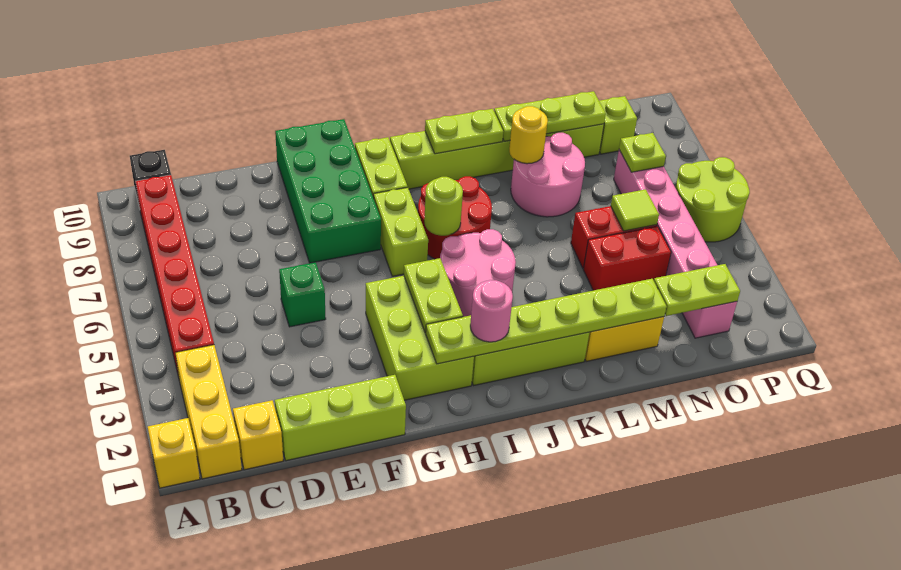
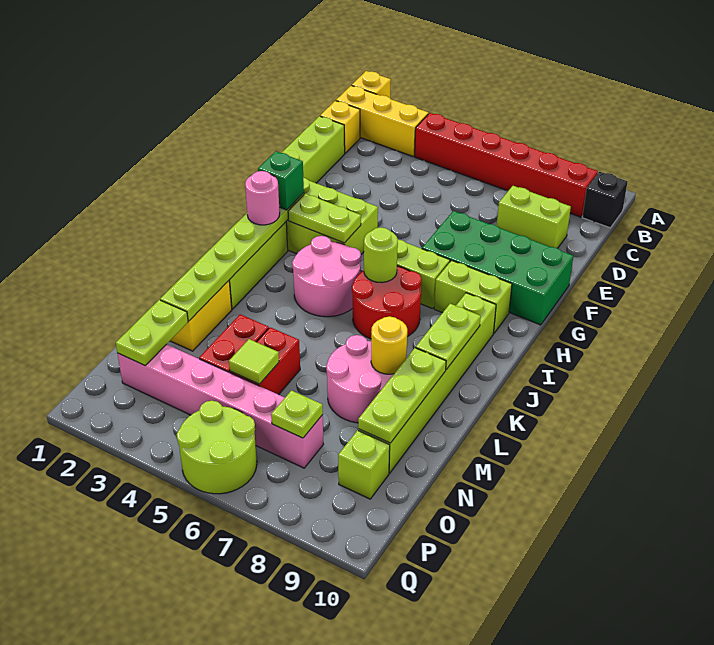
none -> lime 1x2 brick [497,186,571,248]
green 1x1 brick [279,262,326,327] -> green 1x1 brick moved to [258,151,304,210]

